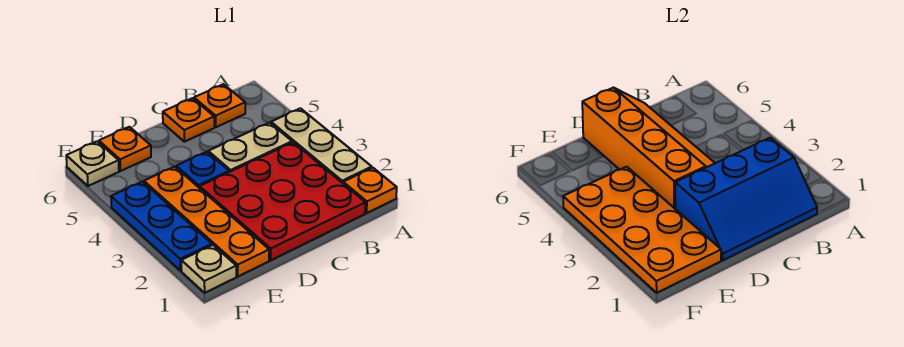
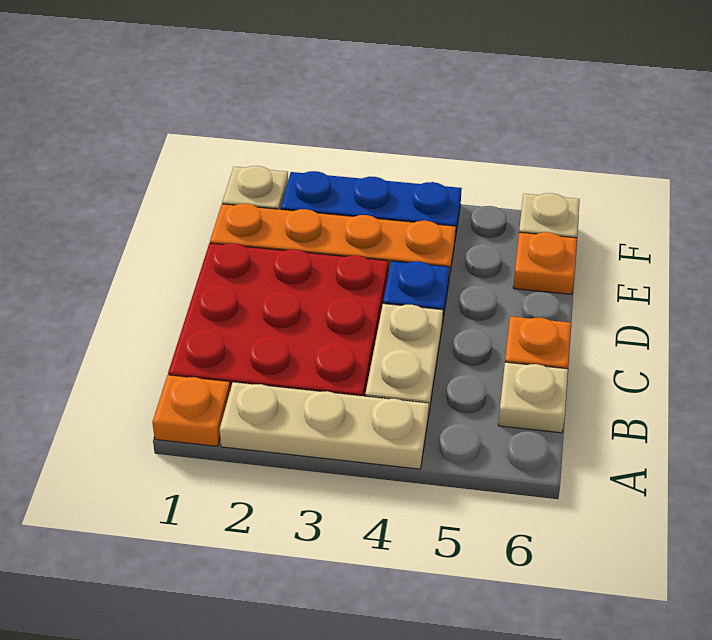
blue 2x3 slope [675,138,817,260] -> none
orange 1x1 plate [194,84,245,127] -> tan 1x1 plate [498,362,568,433]
orange 2x4 slope [582,88,715,208] -> none
orange 2x4 plate [563,167,721,293] -> none

